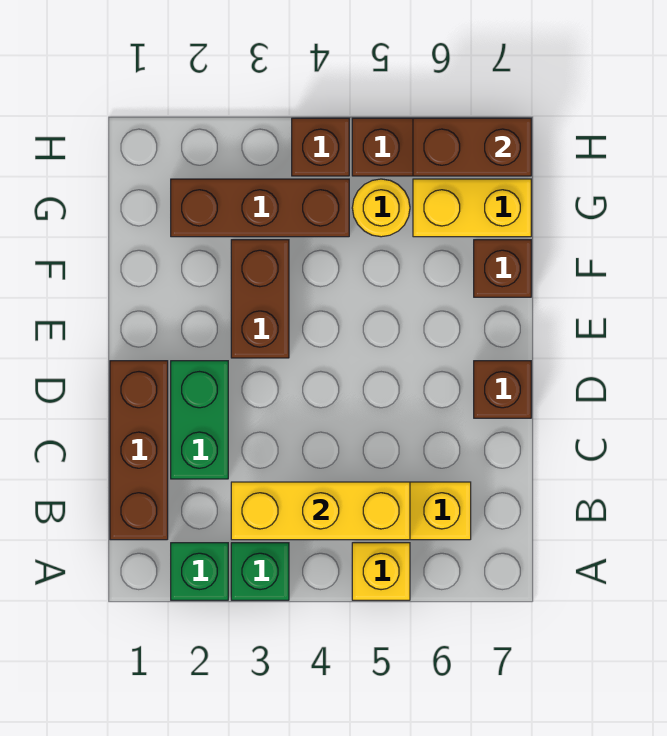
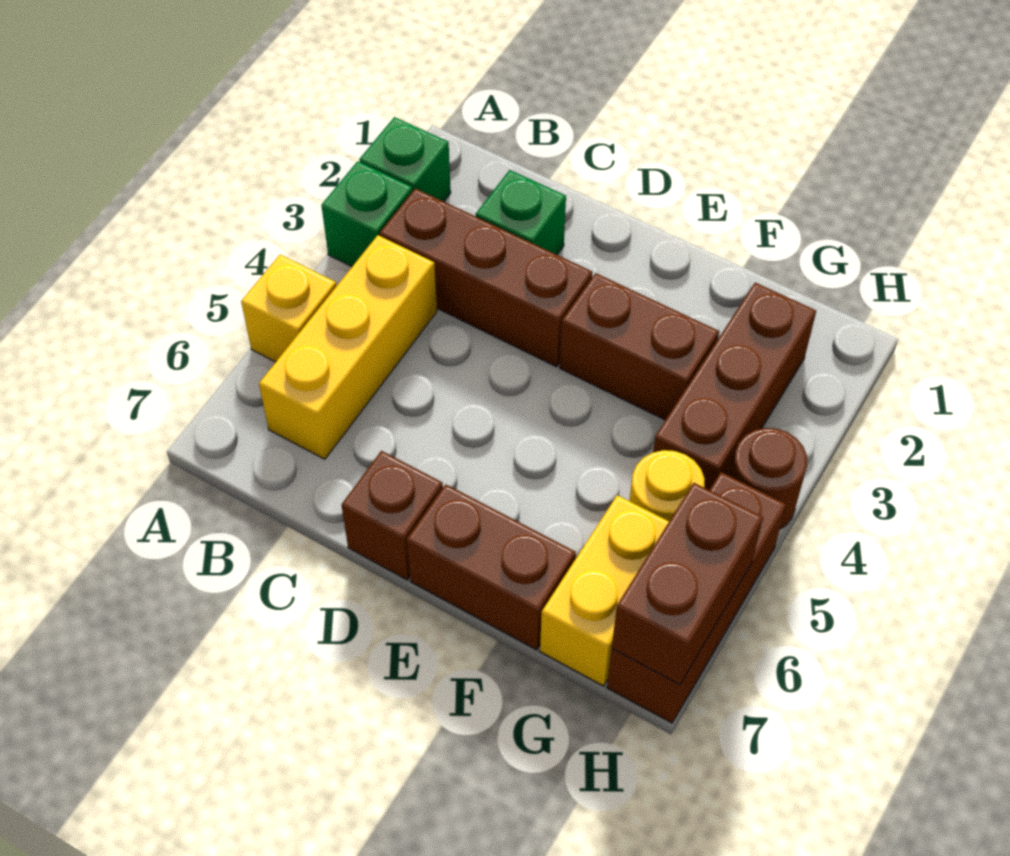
brown 1x3 brick [110,361,168,540] -> brown 1x3 brick moved to [380,188,592,367]
yellow 1x3 brick [231,482,410,540] -> none
green 1x2 brick [171,361,228,479] -> green 1x1 brick [476,170,566,255]
brown 1x1 brick [474,240,531,297] -> brown 1x2 brick [407,485,576,650]
brown 1x1 brick [292,118,349,176] -> brown 1x1 round brick [730,428,807,529]

